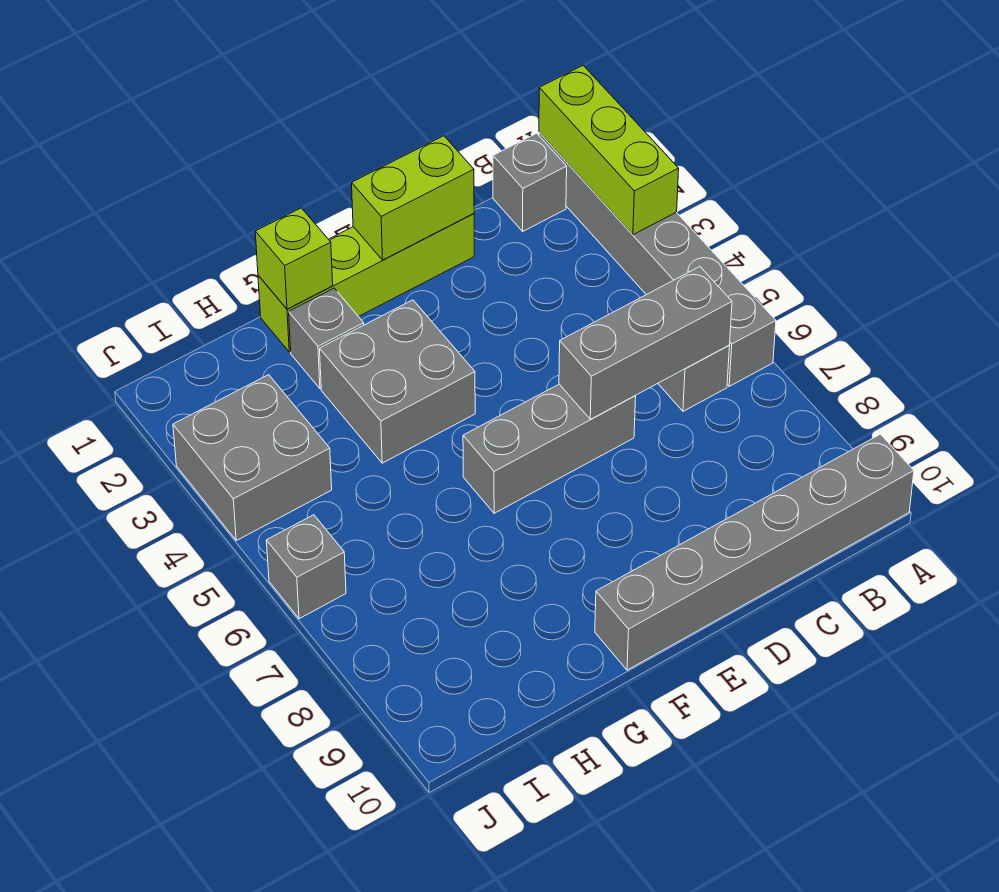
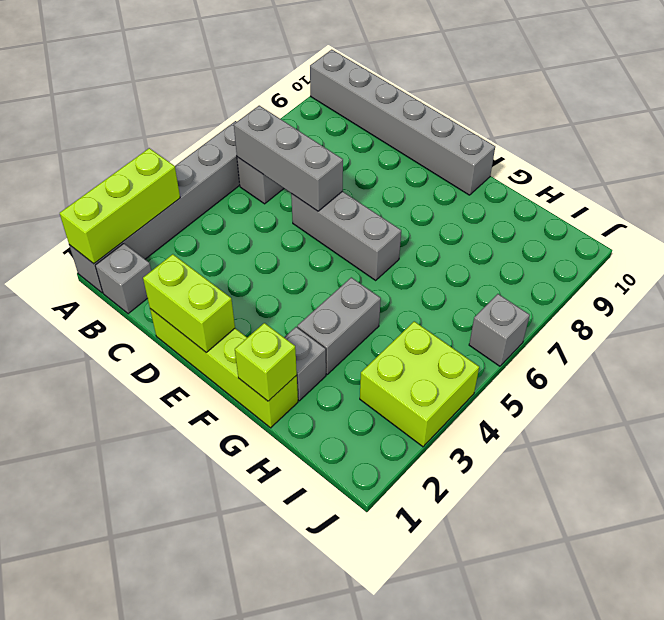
grey 2x2 brick [320,300,475,463] -> grey 1x2 brick [297,277,381,374]
grey 2x2 brick [173,375,332,541] -> lime 2x2 brick [360,321,479,447]

